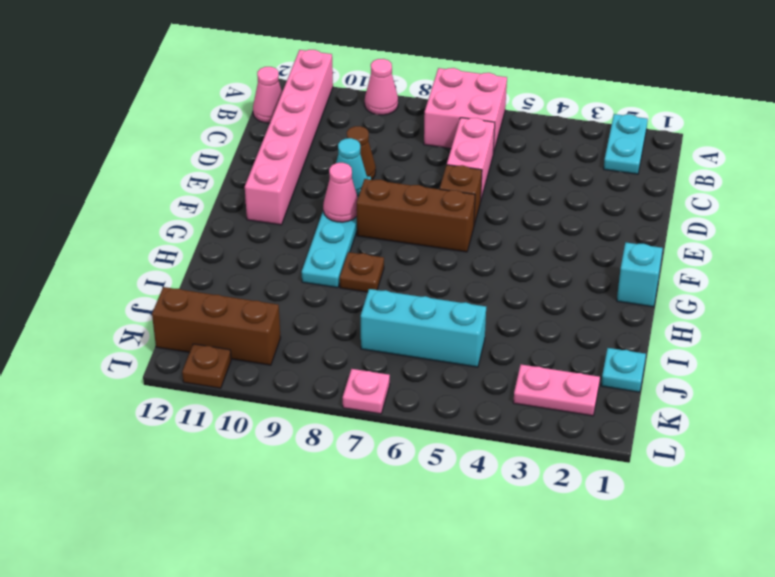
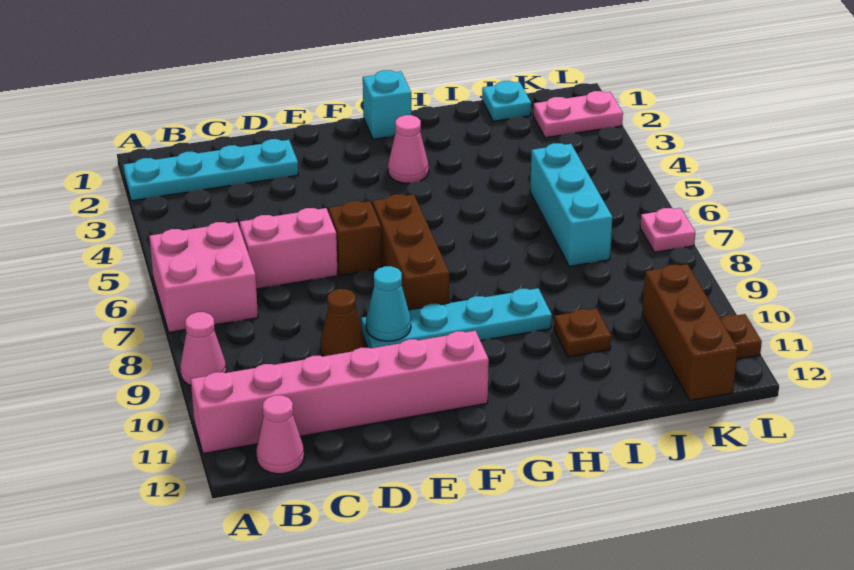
cyan 1x2 plate [604,114,648,174] -> cyan 1x4 plate [123,139,298,201]
pink 1x1 cone [323,163,358,222] -> pink 1x1 cone moved to [388,115,429,183]
brown 1x1 plate [340,252,384,292] -> brown 1x1 plate moved to [554,309,611,357]
pink 1x2 plate [513,365,600,416] -> pink 1x2 plate turned to [533,91,623,138]

